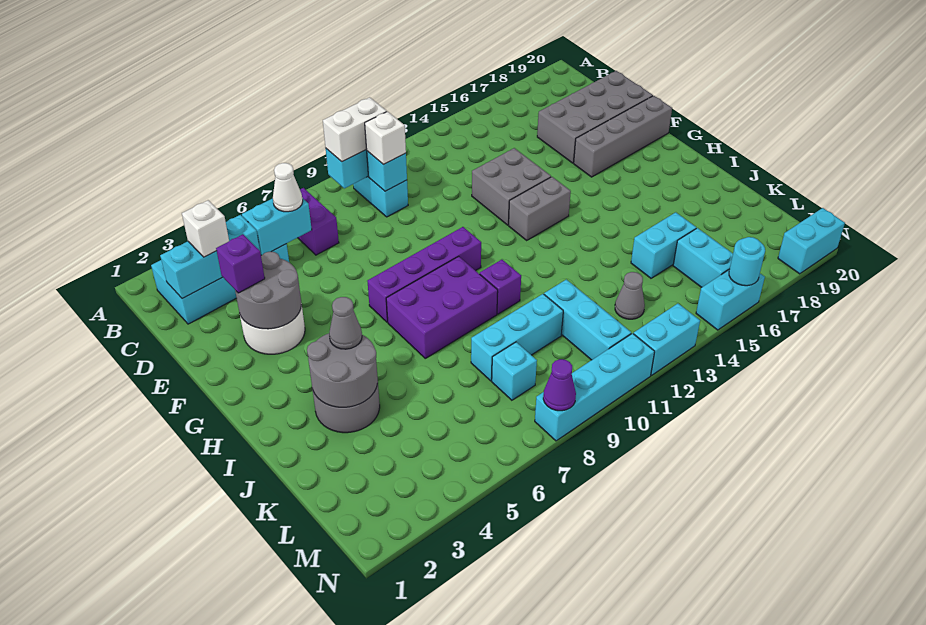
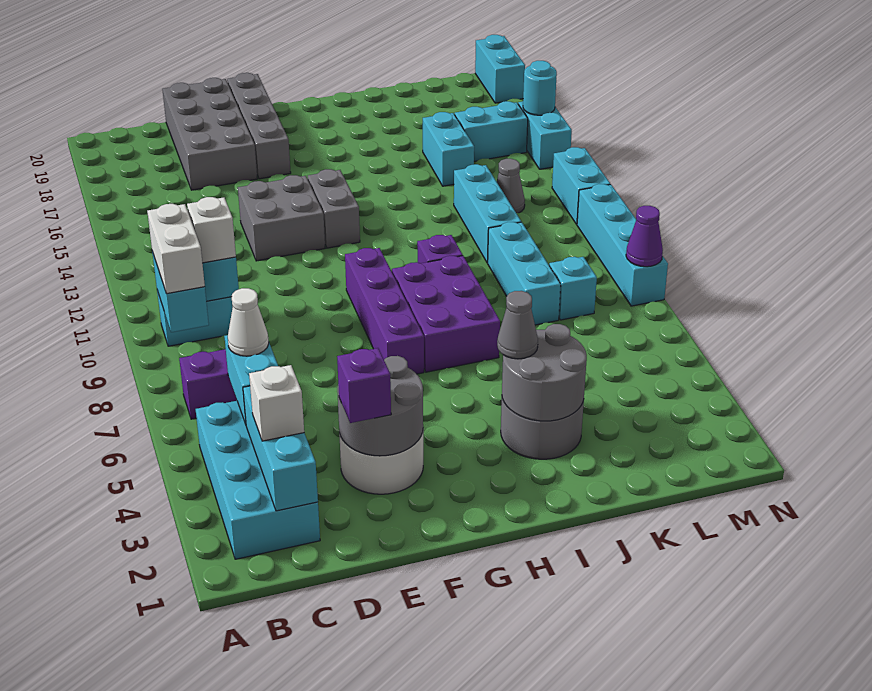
cyan 1x3 brick [544,280,631,360] -> cyan 1x3 brick turned to [454,164,521,263]

